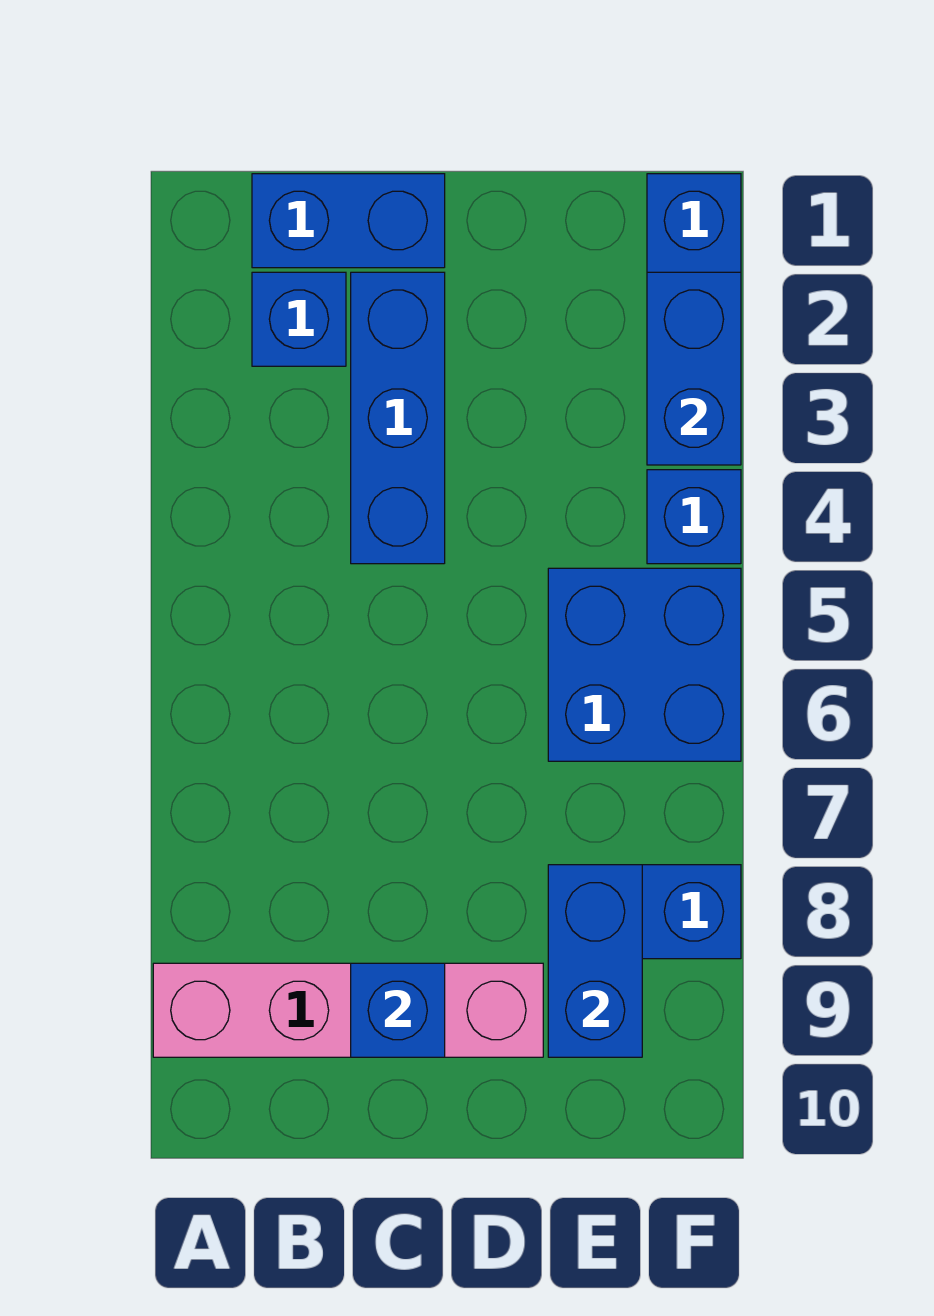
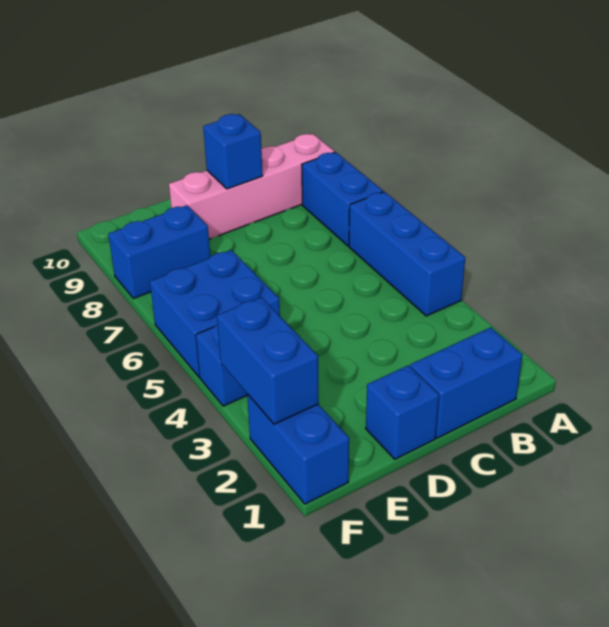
blue 1x1 brick [252,272,346,366] -> blue 1x1 brick moved to [366,365,439,459]
blue 1x3 brick [351,272,445,564] -> blue 1x3 brick moved to [349,192,465,316]
blue 1x2 brick [548,865,642,1057] -> blue 1x2 brick moved to [302,152,383,246]

